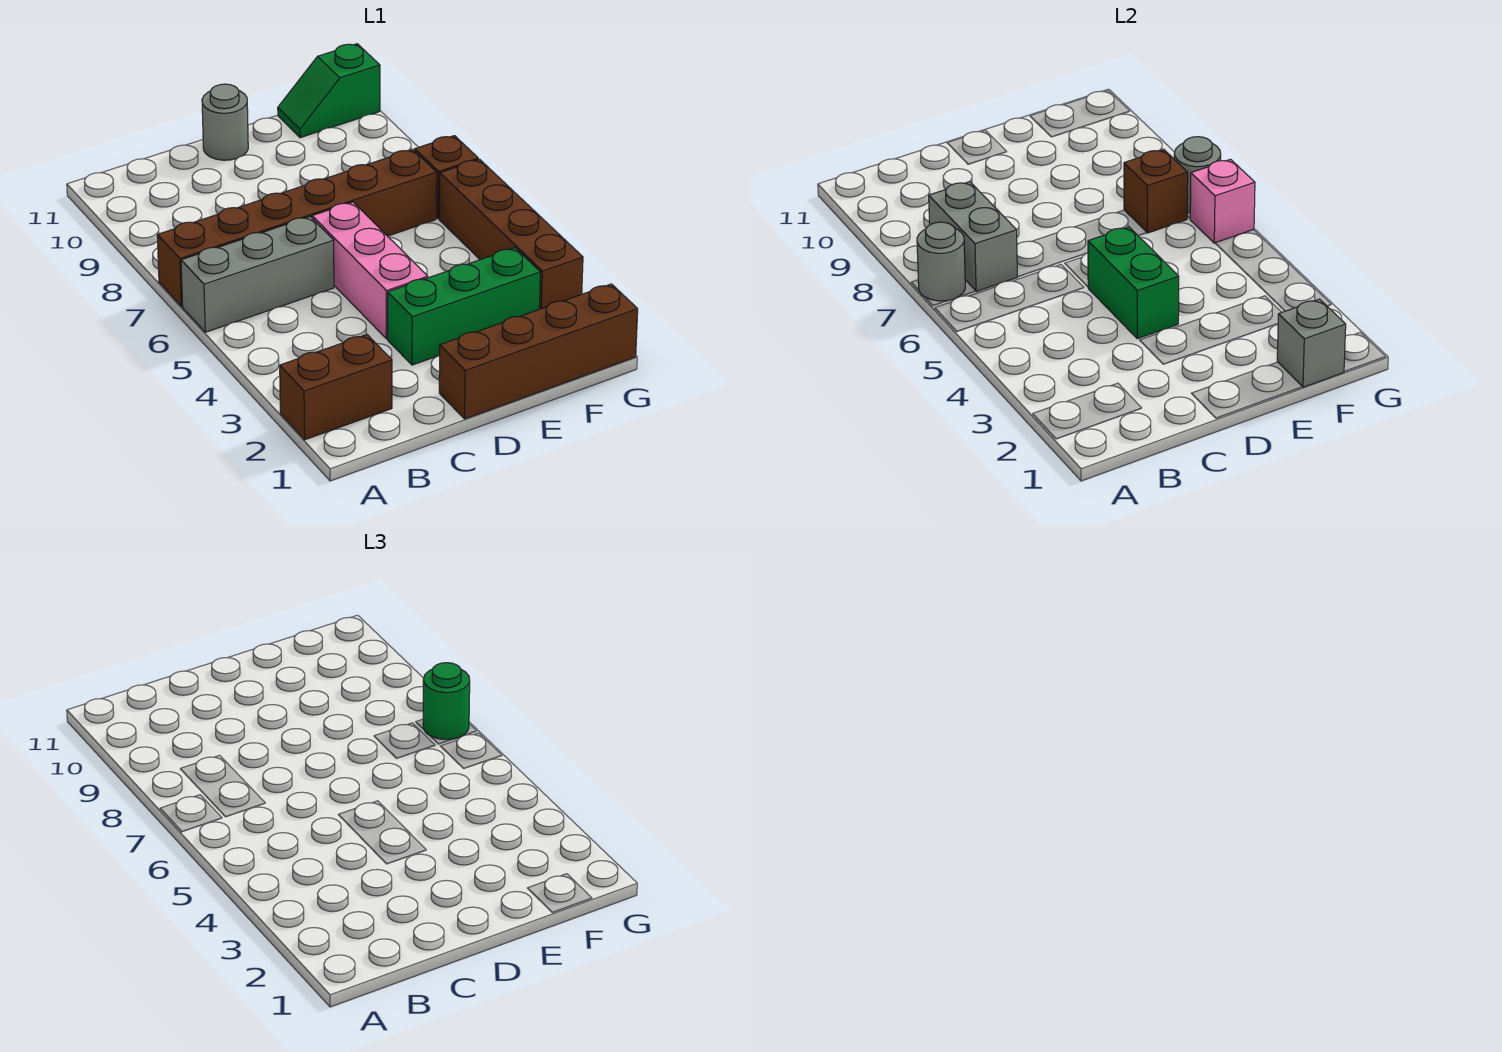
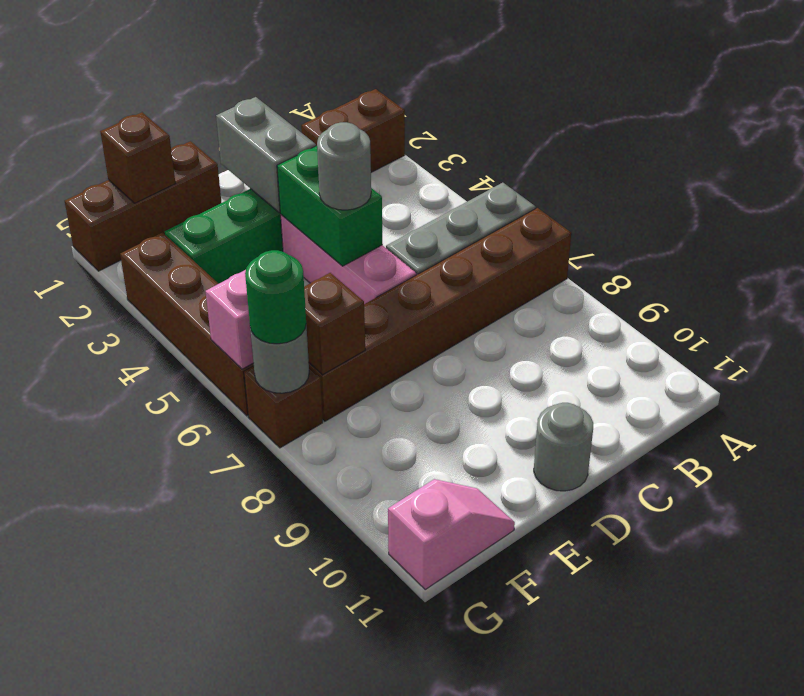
grey 1x1 round brick [917,222,965,301] -> grey 1x1 round brick moved to [317,122,371,210]
grey 1x2 brick [929,182,1017,292] -> grey 1x2 brick moved to [216,97,316,212]
brown 1x4 brick [439,284,638,419] -> brown 1x3 brick [65,141,221,271]
grey 1x1 brick [1277,299,1346,387] -> brown 1x1 brick [101,112,175,203]
green 1x2 slope [278,44,380,138] -> pink 1x2 slope [388,479,515,589]

